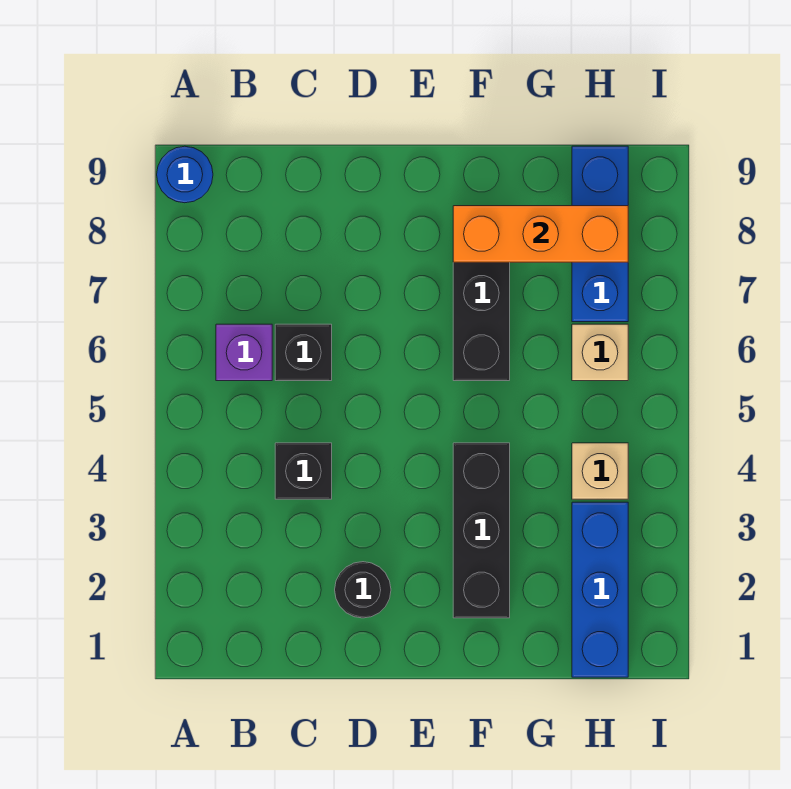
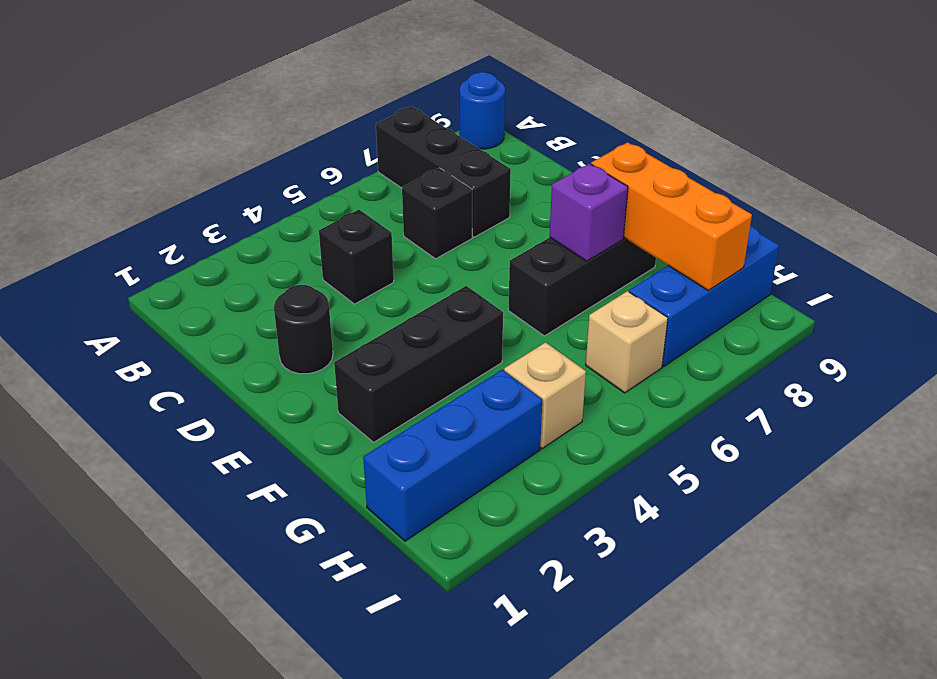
none -> black 1x3 brick [376,106,511,237]
purple 1x1 brick [216,324,272,381] -> purple 1x1 brick moved to [550,163,628,261]

